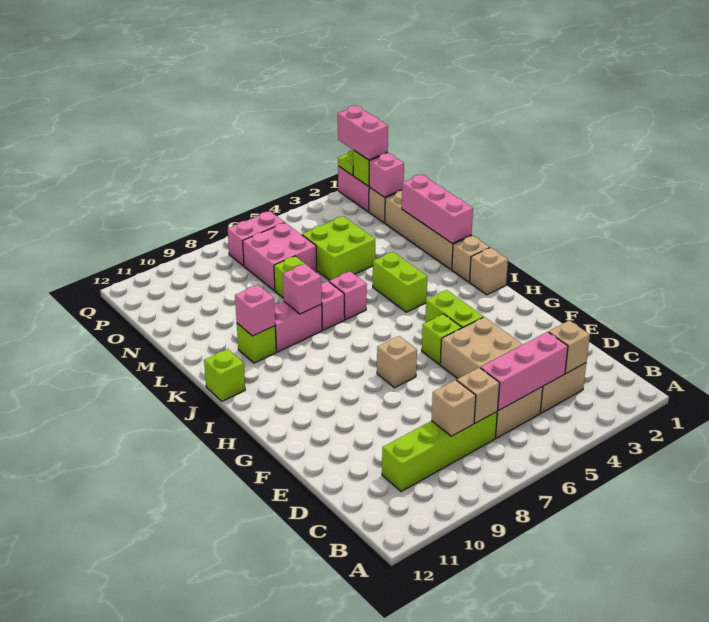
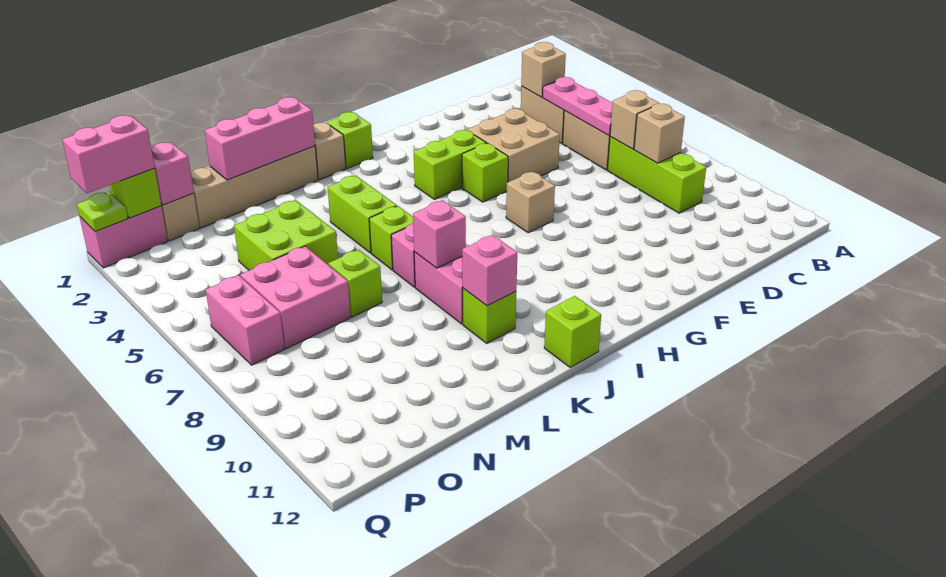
pink 1x3 brick [480,332,568,410] -> pink 1x3 plate [542,77,613,136]
lime 1x4 brick [382,412,497,492] -> lime 1x3 brick [607,137,706,213]
tan 1x1 brick [470,248,508,295] -> lime 1x1 brick [327,112,373,168]
lime 1x2 brick [373,252,427,312] -> lime 1x2 brick turned to [328,175,397,253]
pink 1x1 brick [329,271,367,320] -> lime 1x1 brick [369,206,413,270]

